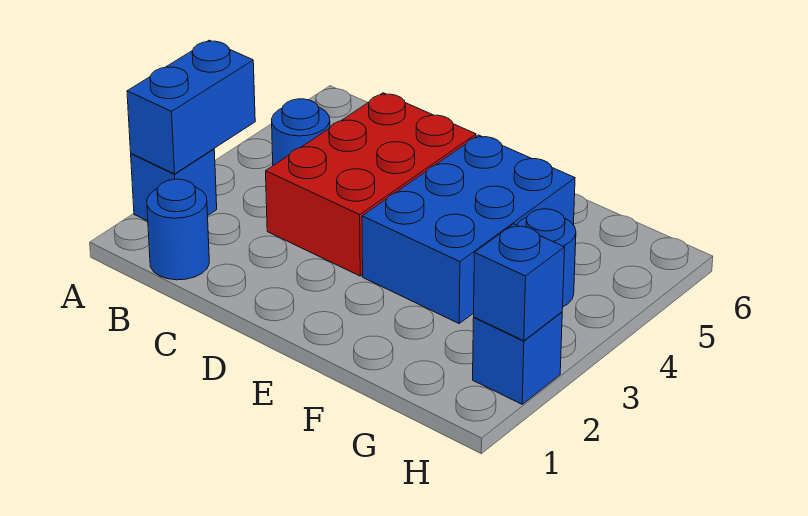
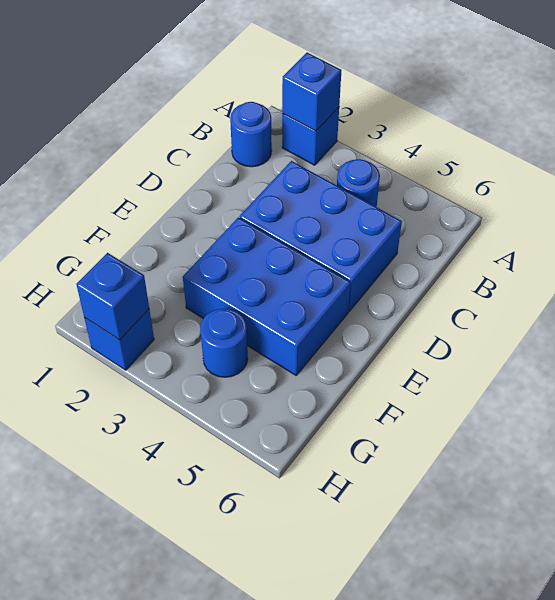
blue 1x2 brick [127,40,255,174] -> blue 1x1 brick [282,53,341,131]
red 2x3 brick [266,93,476,276] -> blue 2x3 brick [240,161,402,311]

